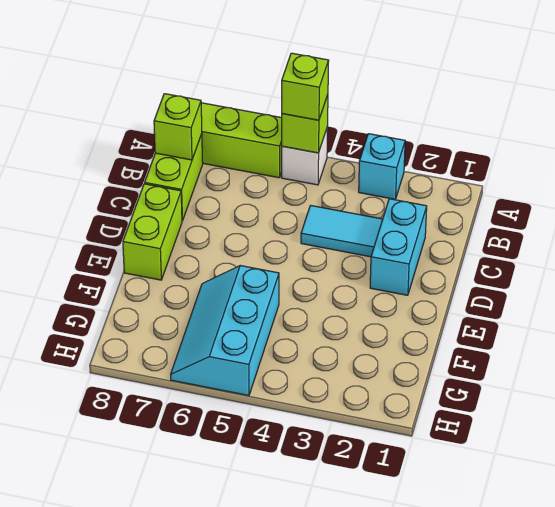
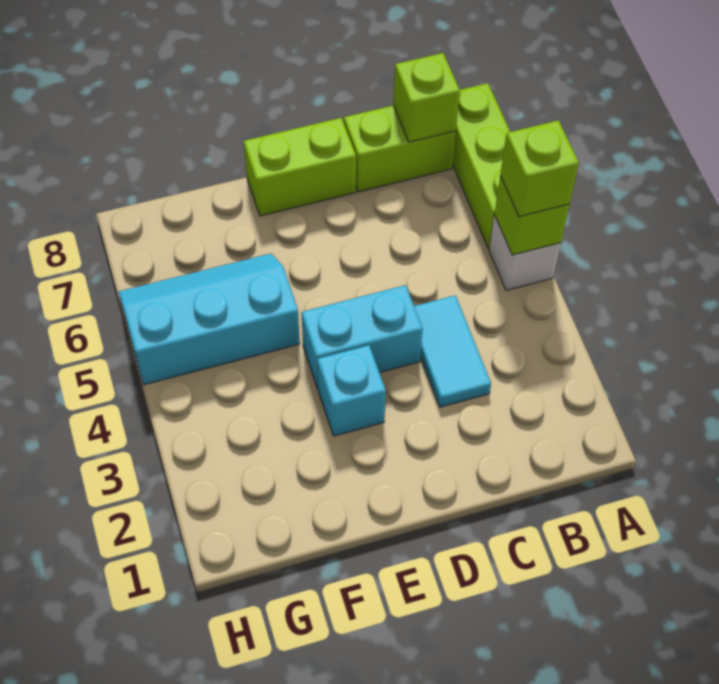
cyan 1x1 brick [359,134,405,199] -> cyan 1x1 brick moved to [317,345,386,436]
cyan 1x2 brick [370,199,427,295] -> cyan 1x2 brick moved to [301,285,423,389]

